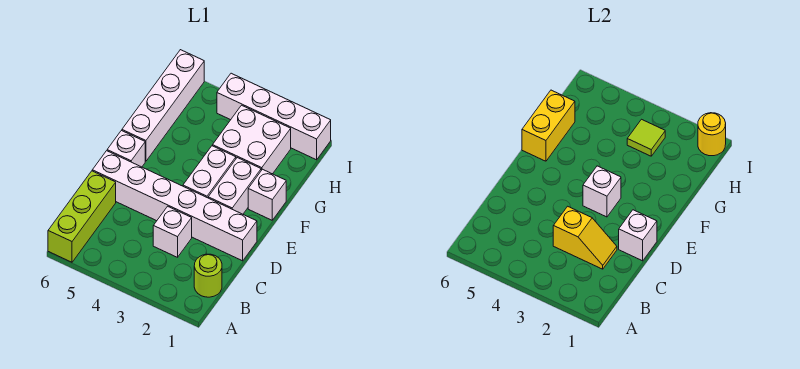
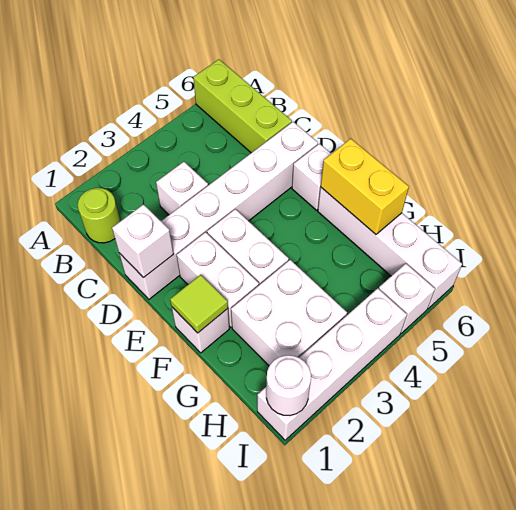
yellow 1x2 slope [553,206,617,269] -> none
white 1x1 brick [583,166,621,217] -> white 1x1 brick moved to [379,264,435,333]
lime 1x1 tile [627,119,665,156] -> lime 1x1 tile moved to [170,275,228,333]
yellow 1x1 round brick [698,113,726,156] -> white 1x1 round brick [266,355,311,415]

